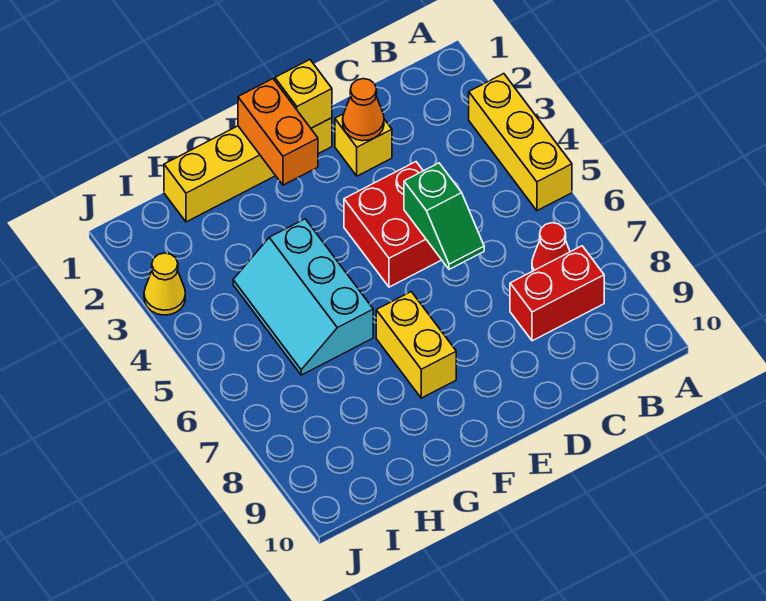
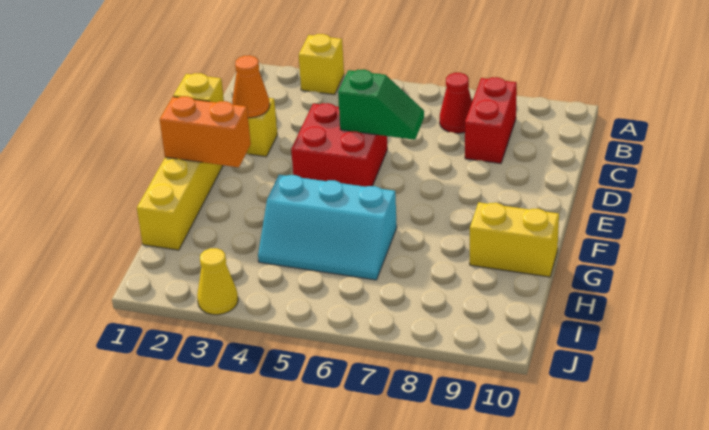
yellow 1x3 brick [469,74,572,211] -> yellow 1x1 brick [299,34,344,95]
yellow 1x2 brick [376,292,456,398] -> yellow 1x2 brick moved to [470,202,559,277]

